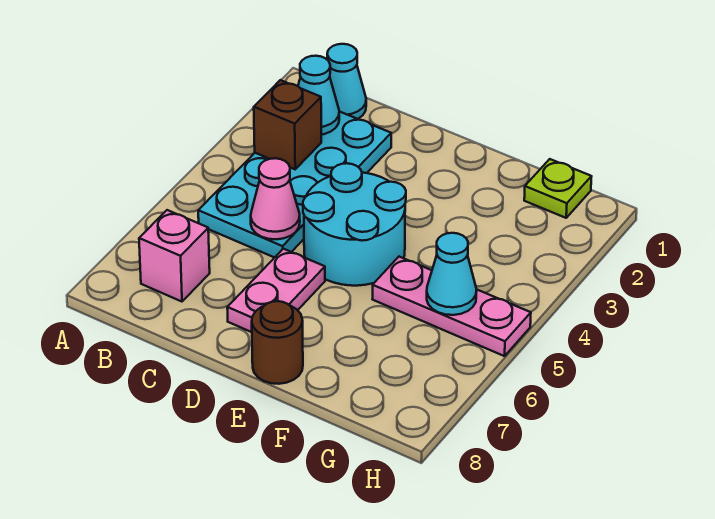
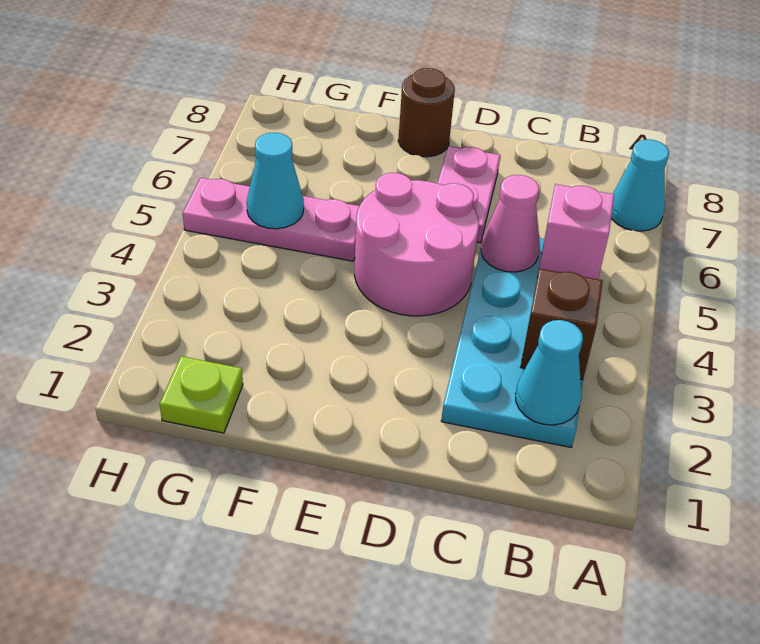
cyan 1x1 cone [327,44,366,119] -> cyan 1x1 cone moved to [611,139,669,231]
pink 1x1 brick [139,210,210,302] -> pink 1x1 brick moved to [539,184,614,279]
cyan 2x2 round brick [303,163,406,286] -> pink 2x2 round brick [355,173,479,316]

